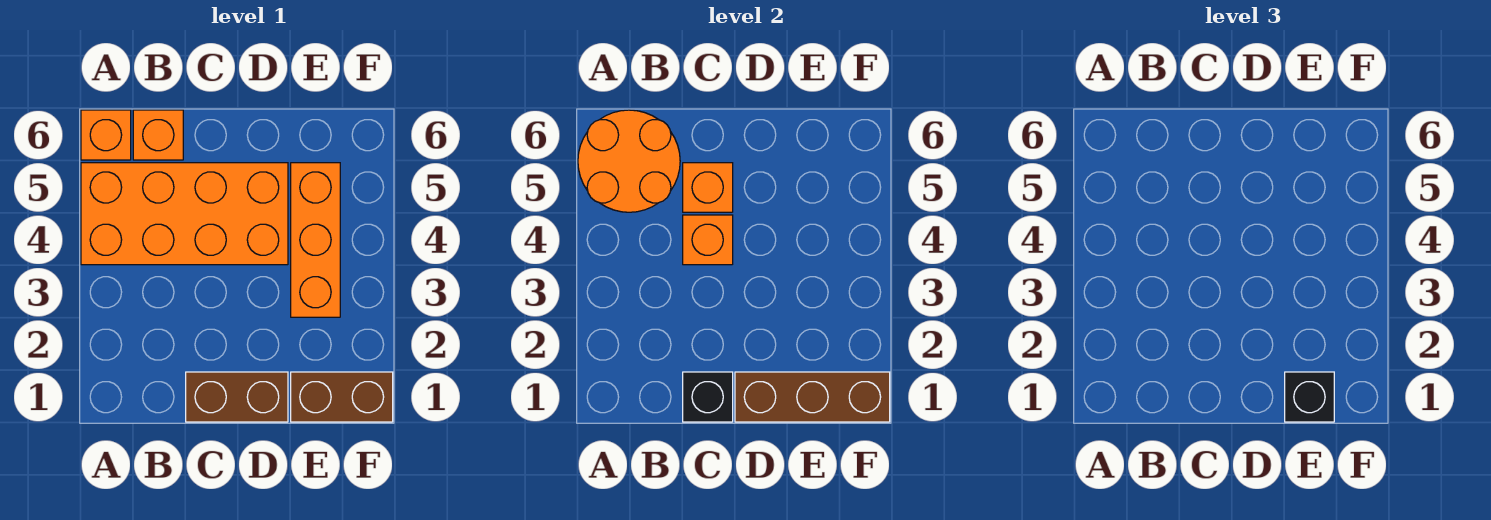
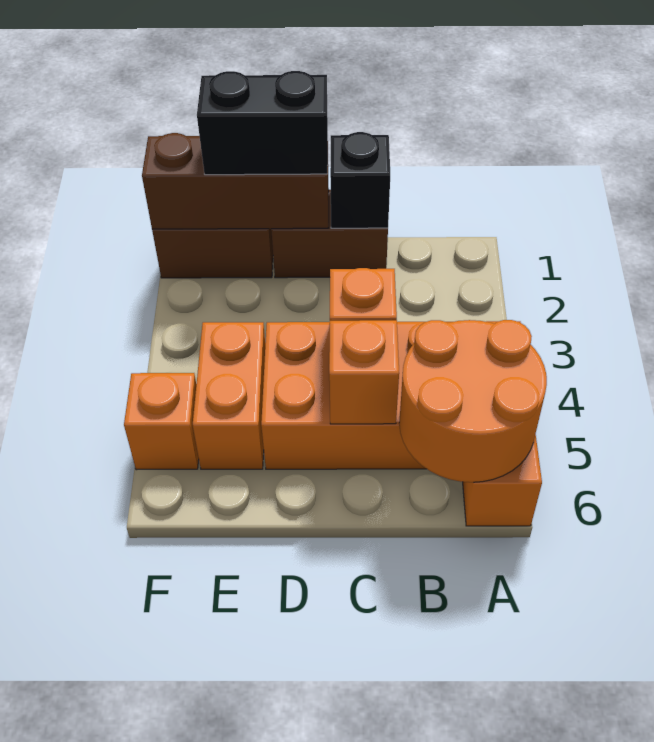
orange 1x1 brick [133,110,183,160] -> orange 1x1 brick moved to [124,373,199,470]
black 1x1 brick [1285,372,1334,422] -> black 1x2 brick [197,71,328,175]
orange 1x3 brick [291,163,340,317] -> orange 1x2 brick [193,322,265,469]

